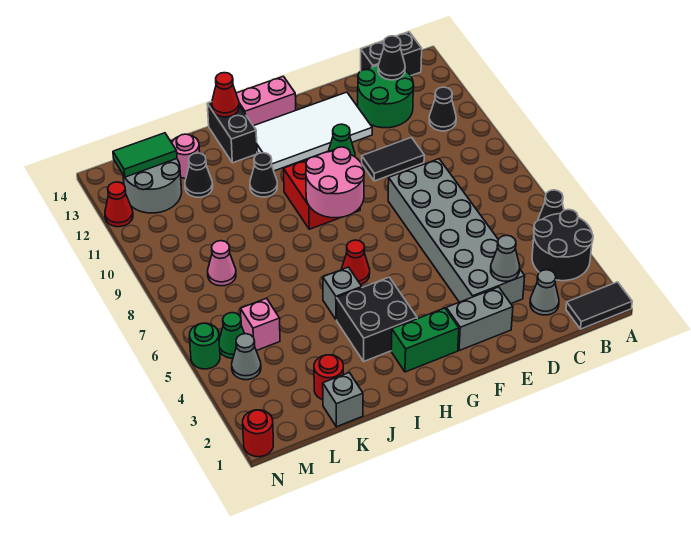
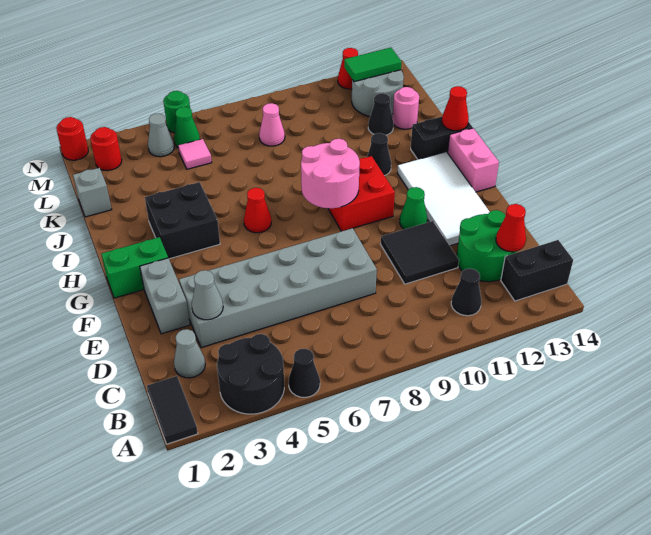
black 1x2 brick [361,32,422,76] -> black 1x2 brick turned to [501,240,573,301]
black 1x1 cone [378,36,405,80] -> red 1x1 cone [496,204,526,252]
black 1x2 tile [362,137,424,181] -> black 2x2 tile [381,221,459,284]
green 1x2 brick [391,308,459,372] -> green 1x2 brick turned to [101,237,168,298]
grey 1x1 brick [323,267,362,320] -> none
red 1x1 round brick [314,355,343,400] -> red 1x1 round brick moved to [90,127,122,171]
pink 1x1 brick [240,298,280,351] -> pink 1x1 tile [178,139,212,169]
green 1x2 tile [113,133,177,177] -> green 1x2 tile turned to [344,48,402,82]

